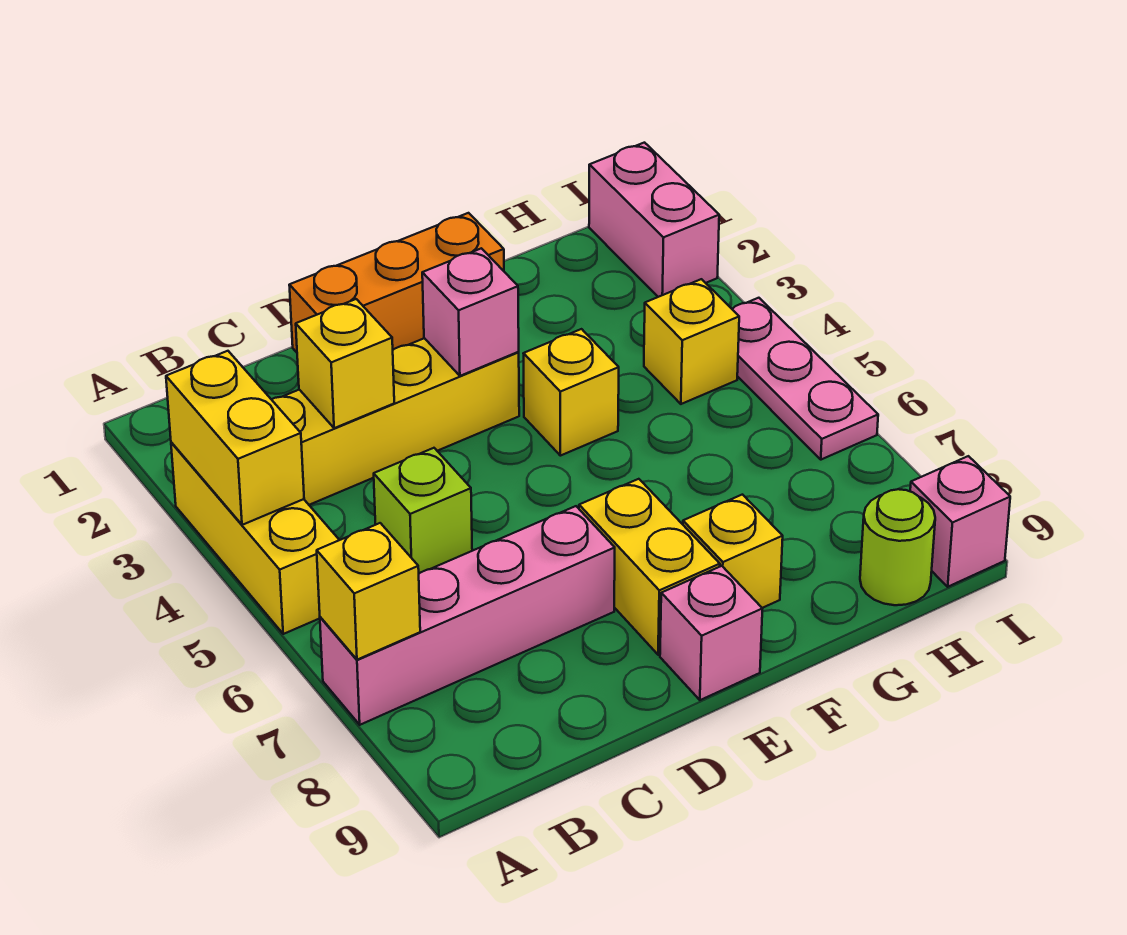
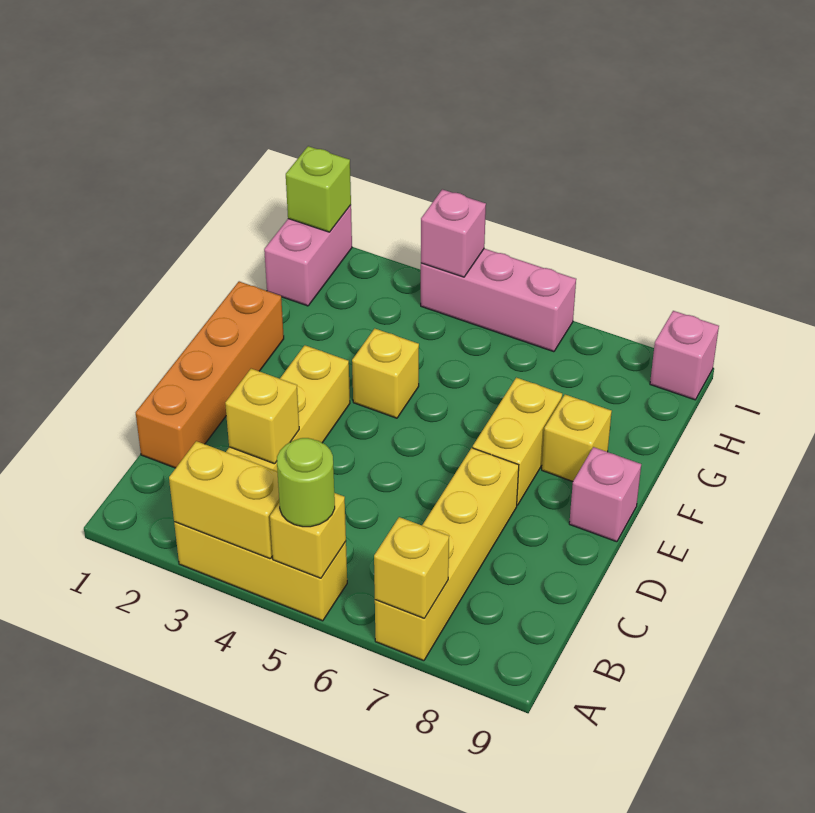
pink 1x4 brick [320,506,615,725] -> yellow 1x4 brick [375,448,519,661]
lime 1x1 brick [374,448,472,573] -> lime 1x1 brick moved to [286,146,351,232]
orange 1x3 brick [289,213,504,352] -> orange 1x4 brick [136,281,284,468]
pink 1x1 brick [422,248,519,376] -> pink 1x1 brick moved to [421,189,486,277]
yellow 1x2 brick [579,479,720,655] -> yellow 1x2 brick turned to [473,378,562,505]
yellow 1x1 brick [644,279,739,404] -> yellow 1x1 brick moved to [270,493,346,578]
lime 1x1 round brick [860,489,935,605] -> lime 1x1 round brick moved to [277,438,335,527]
pink 1x2 brick [589,143,719,297] -> pink 1x2 brick turned to [264,205,352,306]
pink 1x3 plate [732,298,878,460] -> pink 1x3 brick [421,249,576,352]

